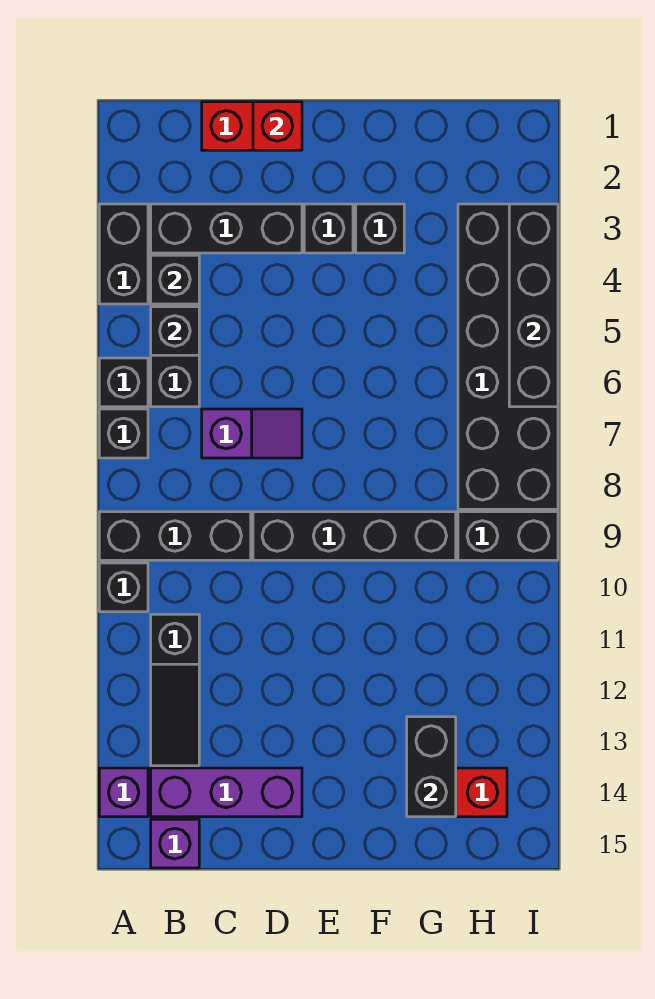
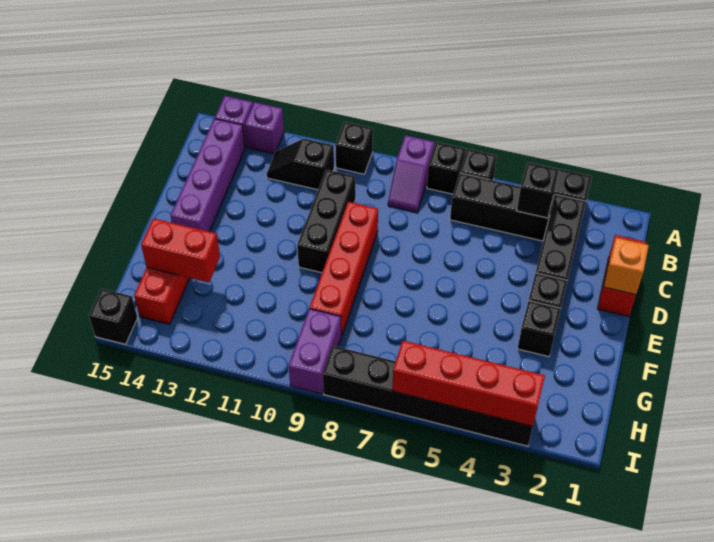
black 1x3 brick [99,512,251,560] -> black 1x3 brick moved to [297,170,356,273]
black 1x1 brick [151,307,199,355] -> black 1x1 brick moved to [89,289,137,344]
black 1x3 slope [151,614,199,766] -> black 1x2 slope [267,139,334,190]
purple 1x3 brick [151,768,302,817] -> purple 1x4 brick [171,119,245,232]
purple 1x1 brick [151,819,199,868] -> purple 1x1 brick moved to [245,102,284,154]
purple 1x2 slope [202,409,302,458] -> purple 1x2 slope moved to [388,135,434,212]
red 1x1 brick [253,102,302,150] -> orange 1x1 brick [604,238,649,295]
black 1x4 brick [253,512,456,560] -> red 1x4 brick [310,202,378,336]
black 1x2 brick [407,717,456,817] -> red 1x2 brick [141,218,220,282]
black 2x6 brick [458,204,558,509] -> black 1x6 brick [323,346,533,446]
black 1x2 brick [458,512,558,560] -> purple 1x2 brick [289,309,341,394]
black 1x4 brick [509,204,558,407] -> red 1x4 brick [392,341,545,426]

